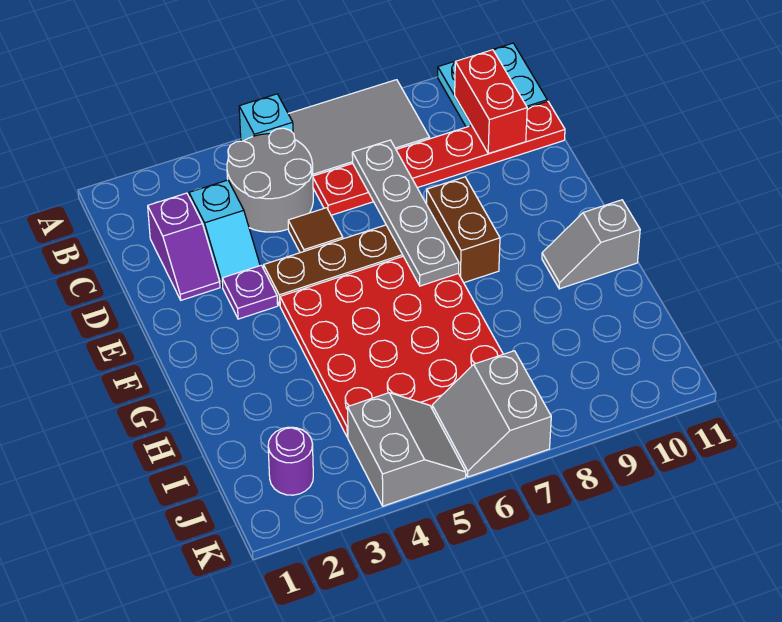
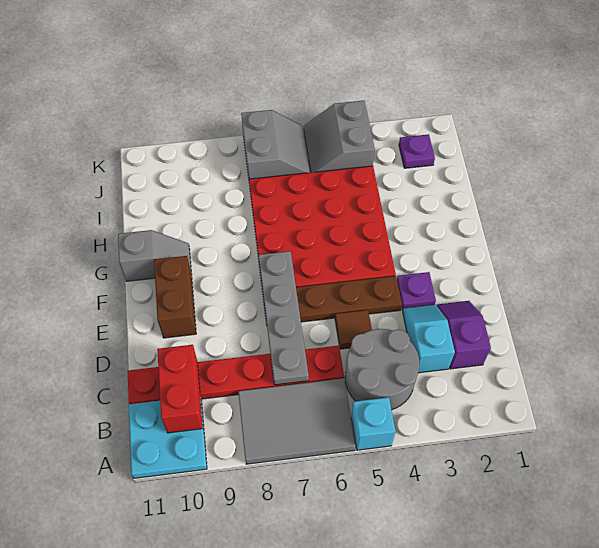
brown 1x2 brick [427,177,500,283] -> brown 1x2 brick moved to [154,256,196,338]
purple 1x1 round brick [268,427,313,495] -> purple 1x1 plate [399,134,435,168]

